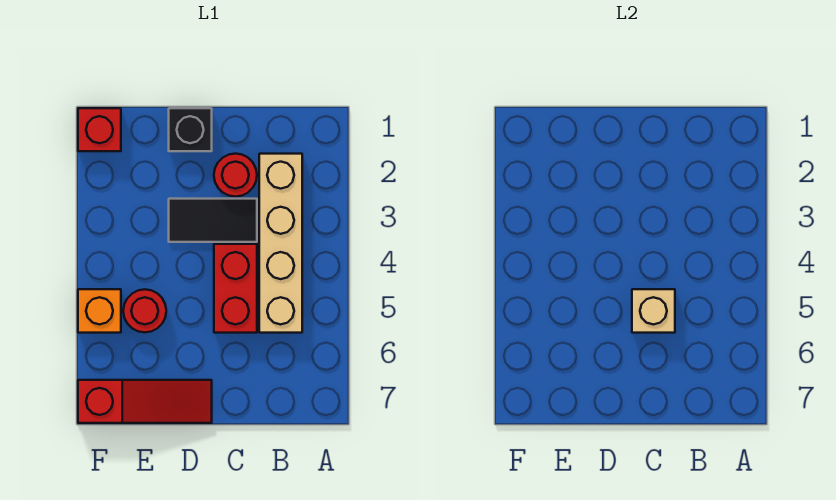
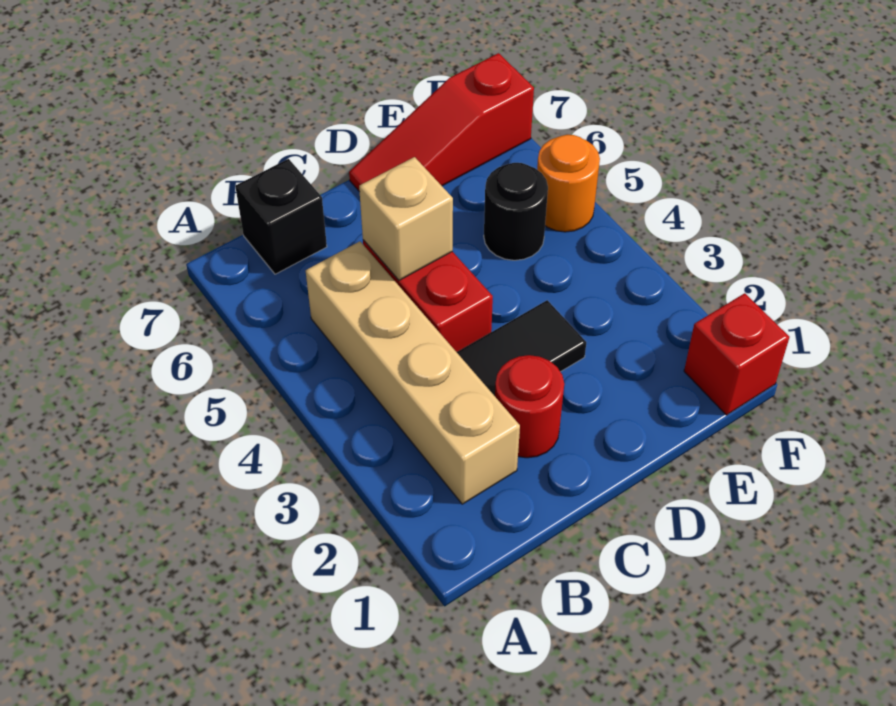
black 1x1 brick [169,108,212,151] -> black 1x1 brick moved to [235,159,327,274]
red 1x1 round brick [123,289,166,332] -> black 1x1 round brick [484,163,548,260]
orange 1x1 brick [78,289,121,333] -> orange 1x1 round brick [537,135,600,232]

